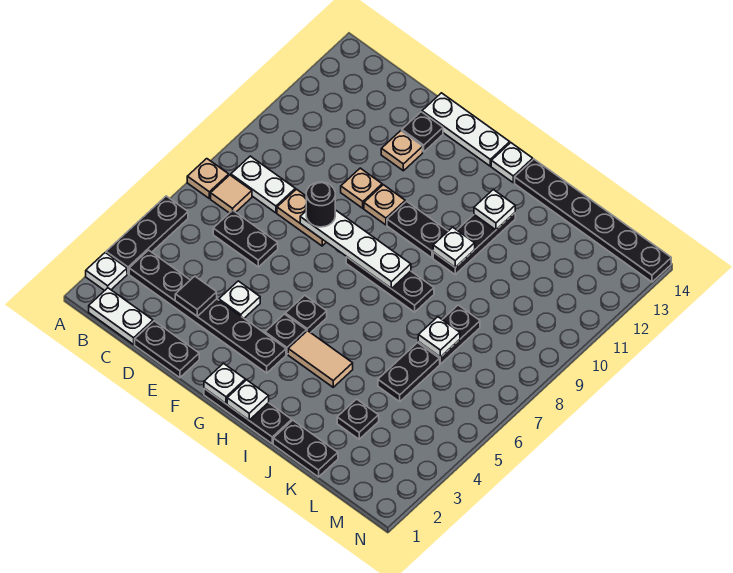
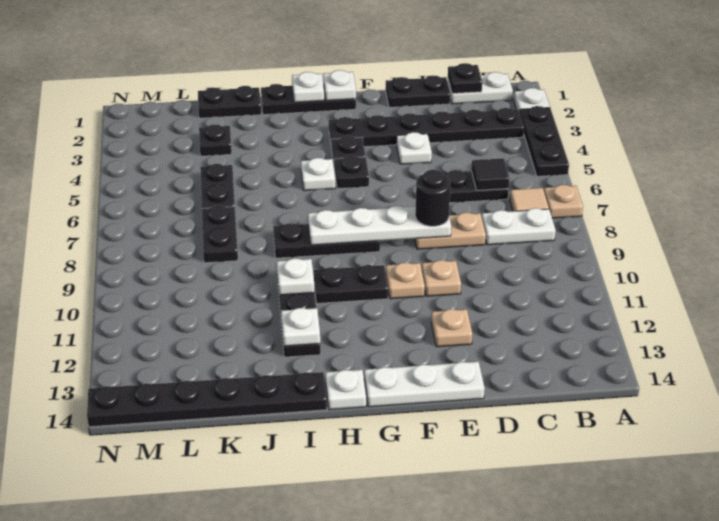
black 1x1 tile [175,276,217,316] -> black 1x1 tile moved to [472,158,510,190]
black 1x1 plate [402,112,443,152] -> black 1x1 plate moved to [448,63,482,94]
tan 1x2 tile [288,331,353,387] -> none
white 1x1 plate [418,317,460,357] -> white 1x1 plate moved to [301,158,336,191]

